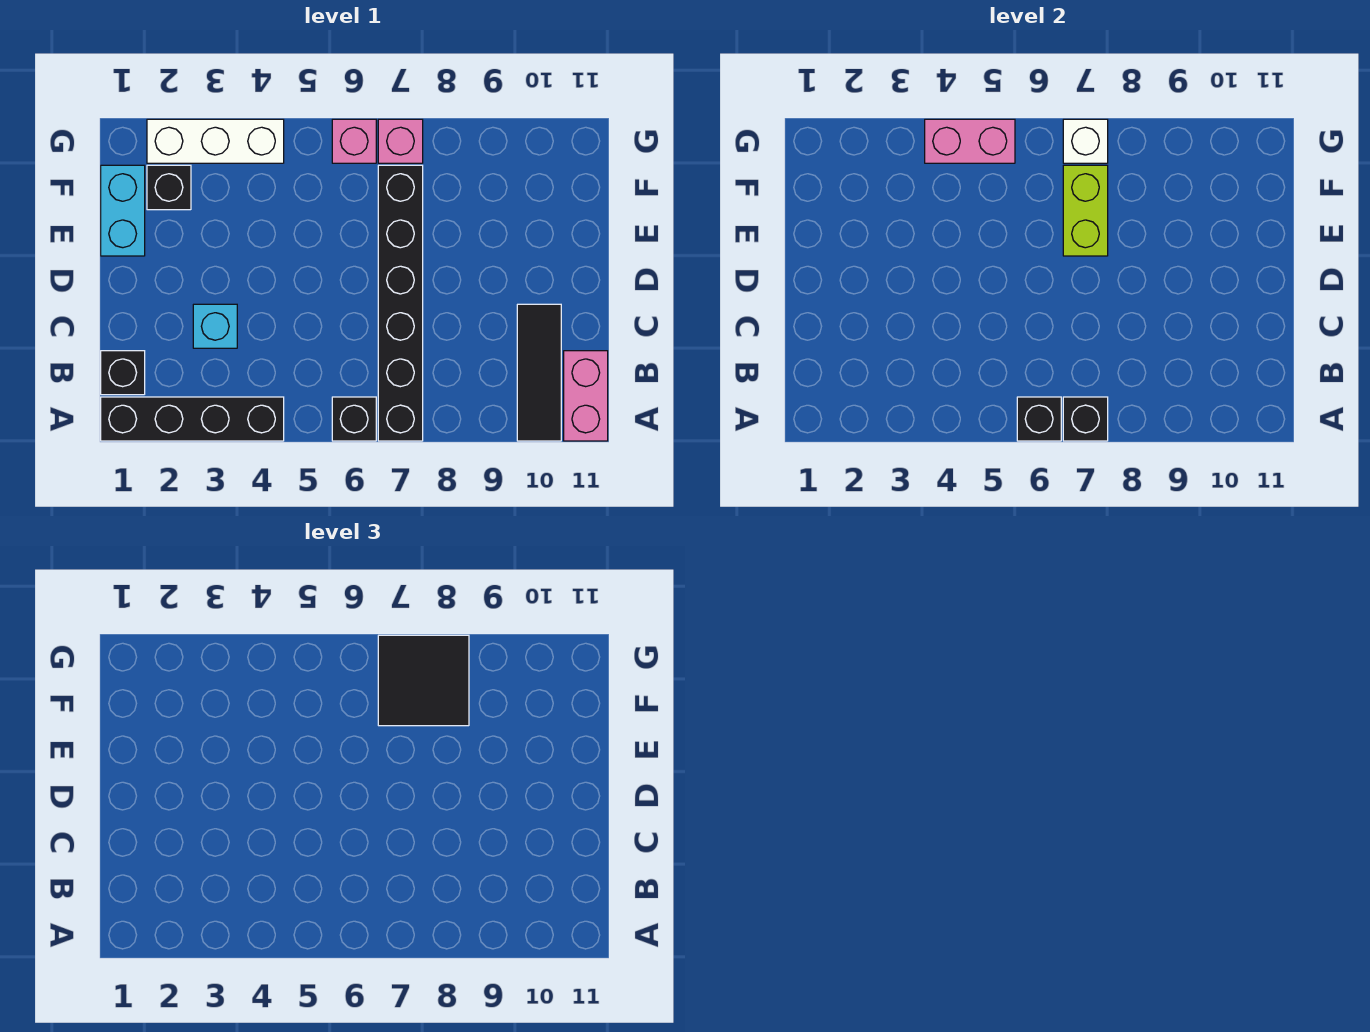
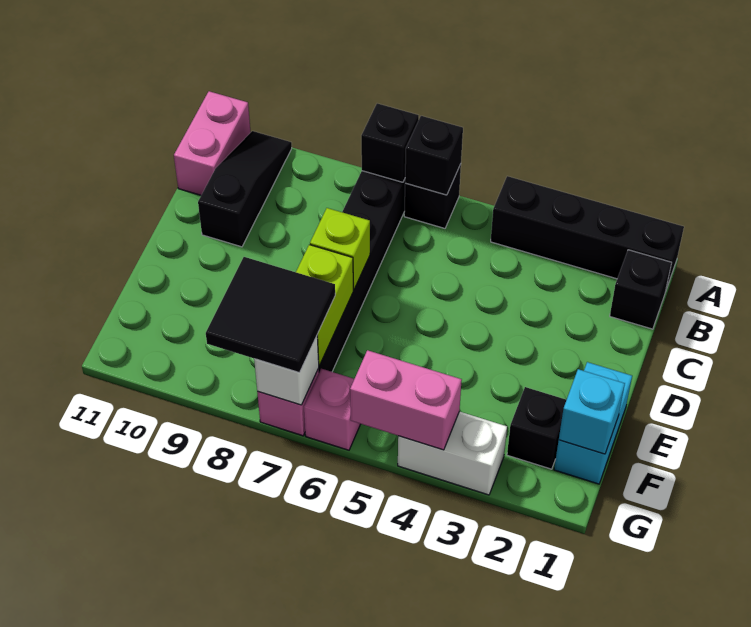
black 1x3 tile [517,304,561,441] -> black 1x3 slope [198,131,292,247]
cyan 1x1 brick [193,304,237,348] -> cyan 1x1 brick moved to [559,369,625,454]
none -> lime 1x1 brick [310,208,370,289]
white 1x3 brick [147,119,284,163] -> white 1x2 brick [398,411,507,495]

